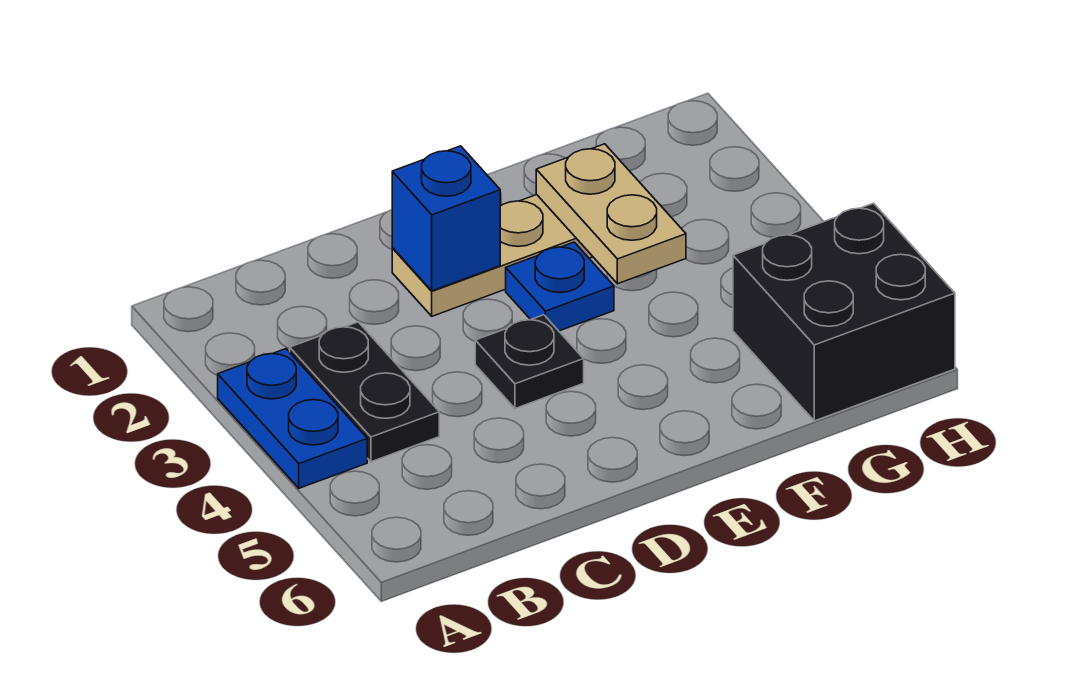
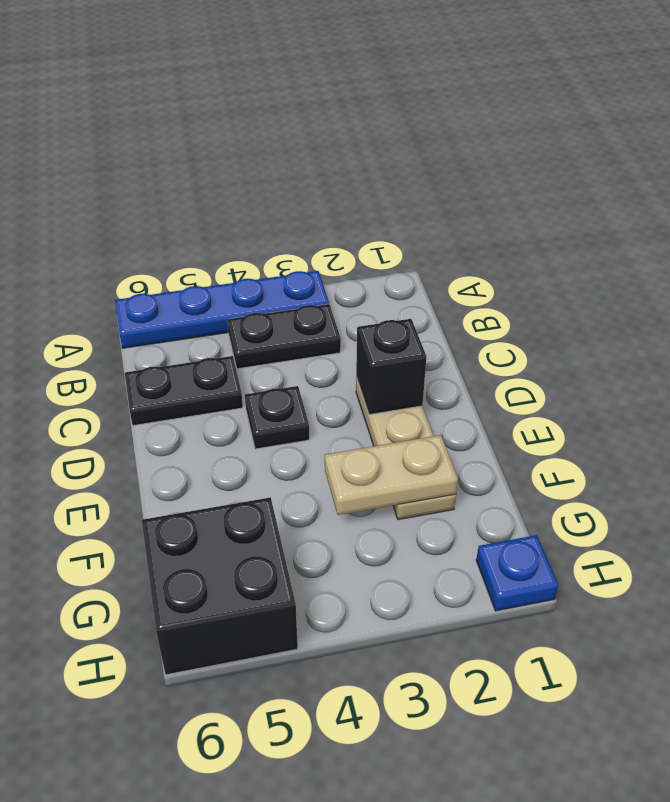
blue 1x2 plate [218,349,367,488] -> blue 1x4 plate [115,271,329,348]
none -> black 1x2 plate [125,356,243,426]
blue 1x1 brick [392,146,500,291] -> black 1x1 brick [356,319,426,415]
blue 1x1 plate [506,242,614,331] -> blue 1x1 plate moved to [476,535,558,611]

